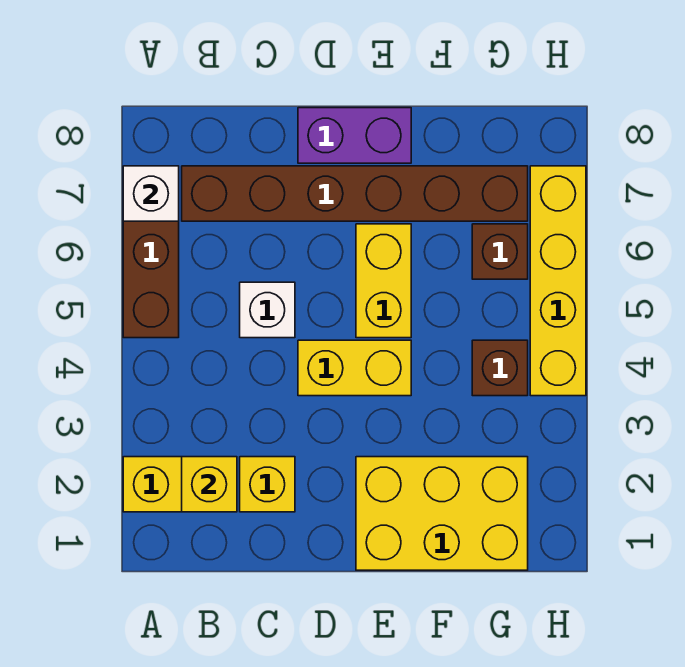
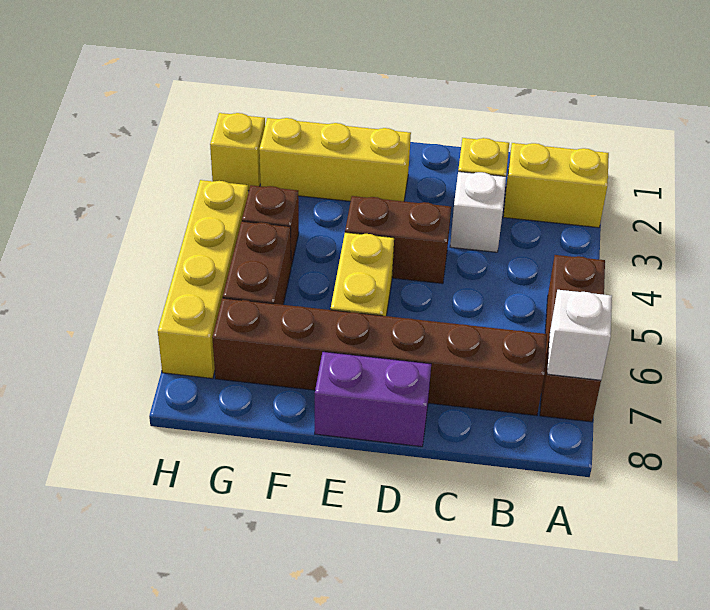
yellow 1x1 brick [182,457,237,512] -> yellow 1x1 brick moved to [210,113,265,191]
white 1x1 brick [240,282,295,338] -> white 1x1 brick moved to [450,172,506,252]
yellow 1x2 brick [298,340,411,396] -> brown 1x2 brick [345,196,451,284]
yellow 2x3 brick [356,457,528,570] -> yellow 1x3 brick [259,118,411,201]
brown 1x1 brick [472,224,528,279] -> brown 1x2 brick [223,221,291,305]

